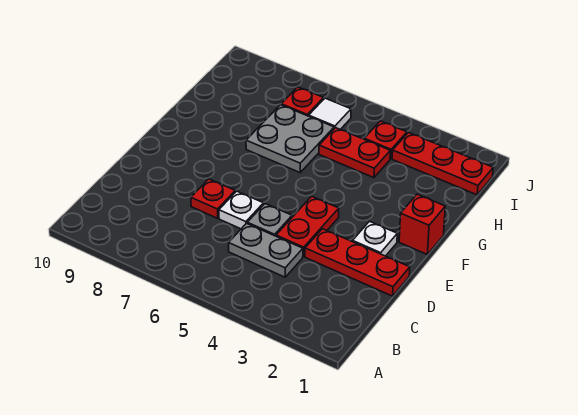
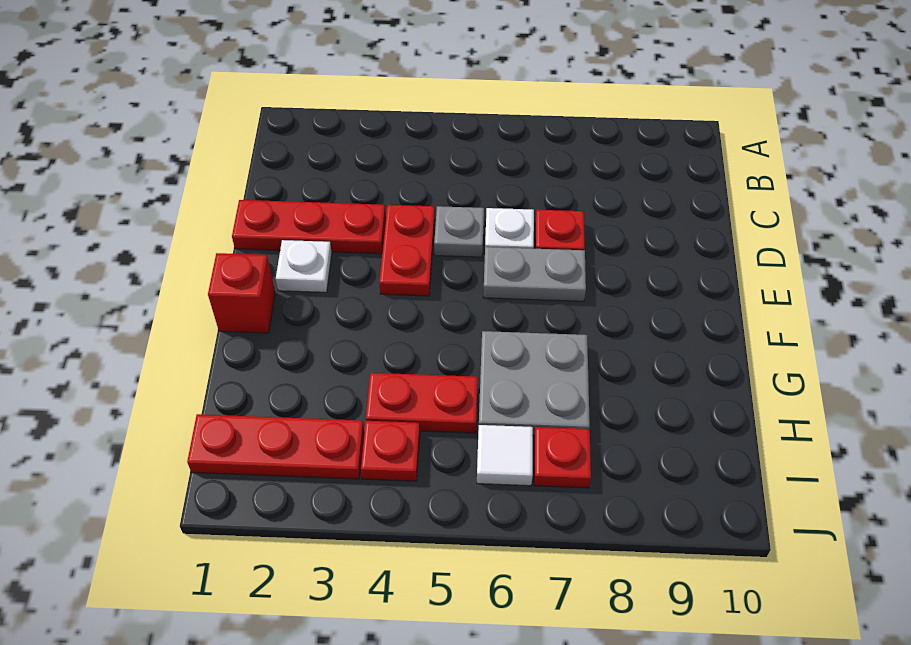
grey 1x2 plate [229,223,303,277] -> grey 1x2 plate moved to [483,247,586,301]

